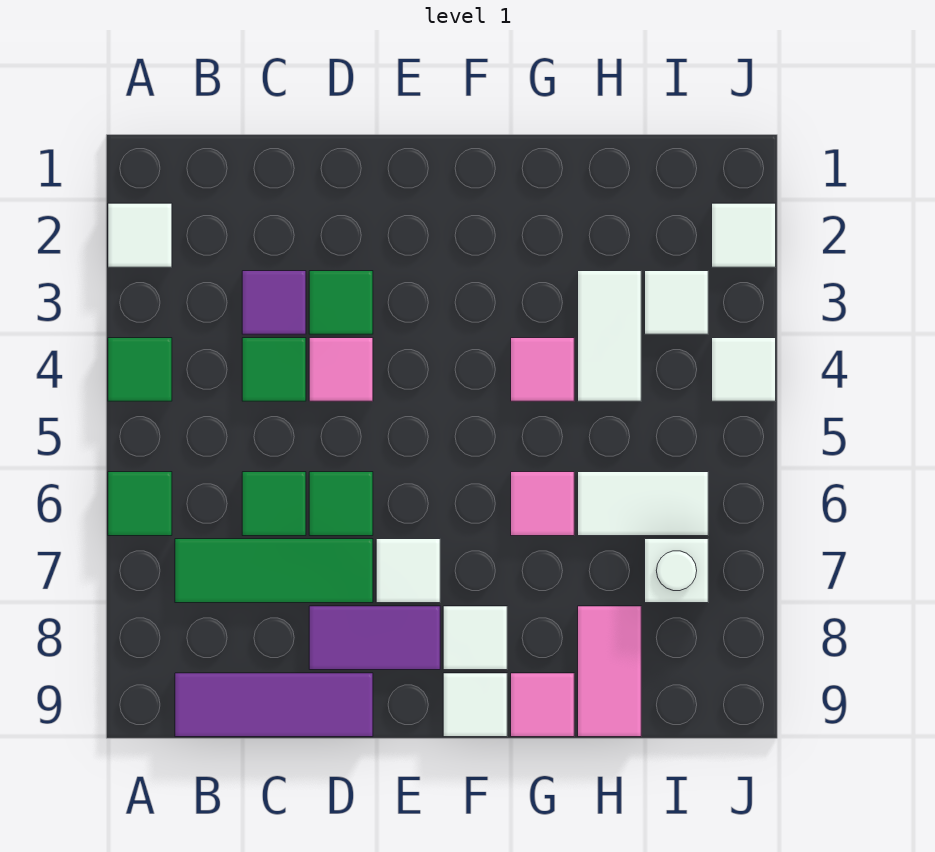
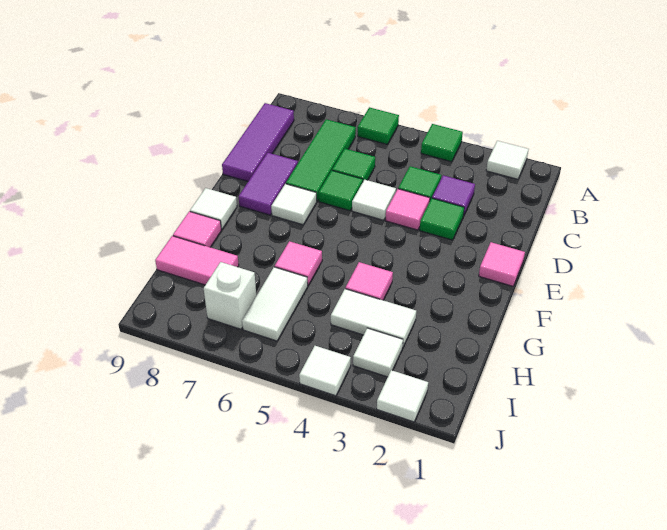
none -> pink 1x1 tile [479,242,525,286]
white 1x1 tile [443,606,507,670] -> white 1x1 tile moved to [352,180,396,220]

